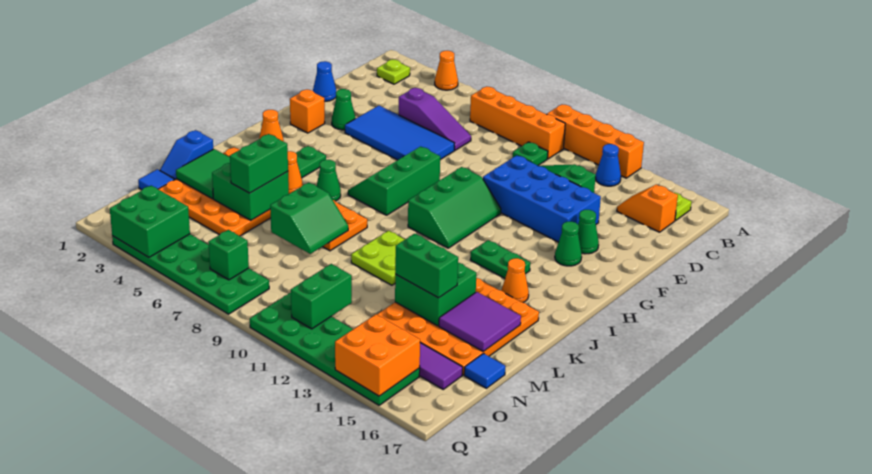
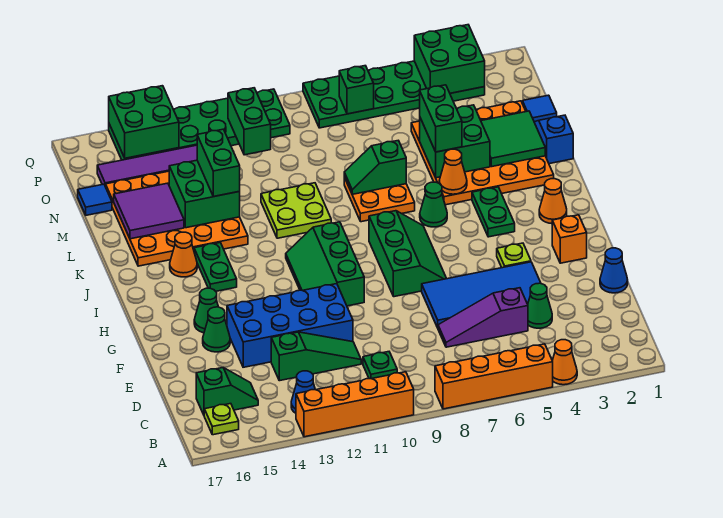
lime 1x1 plate [377,60,410,84] -> lime 1x1 plate moved to [497,243,531,268]
orange 1x4 brick [470,87,565,159] -> orange 1x4 brick moved to [435,344,553,409]
orange 1x2 slope [617,185,678,232] -> green 1x2 slope [196,367,258,415]
green 1x1 cone [332,89,356,130] -> green 1x1 cone moved to [528,283,552,328]
green 1x2 plate [470,240,530,278] -> green 1x2 plate turned to [194,243,237,291]
green 2x2 slope [270,182,348,254] -> green 1x2 slope [344,140,406,194]
green 1x2 brick [395,234,458,298] -> green 1x2 brick turned to [197,129,240,197]
orange 2x2 brick [335,314,420,396] -> green 2x2 brick [109,86,179,158]

